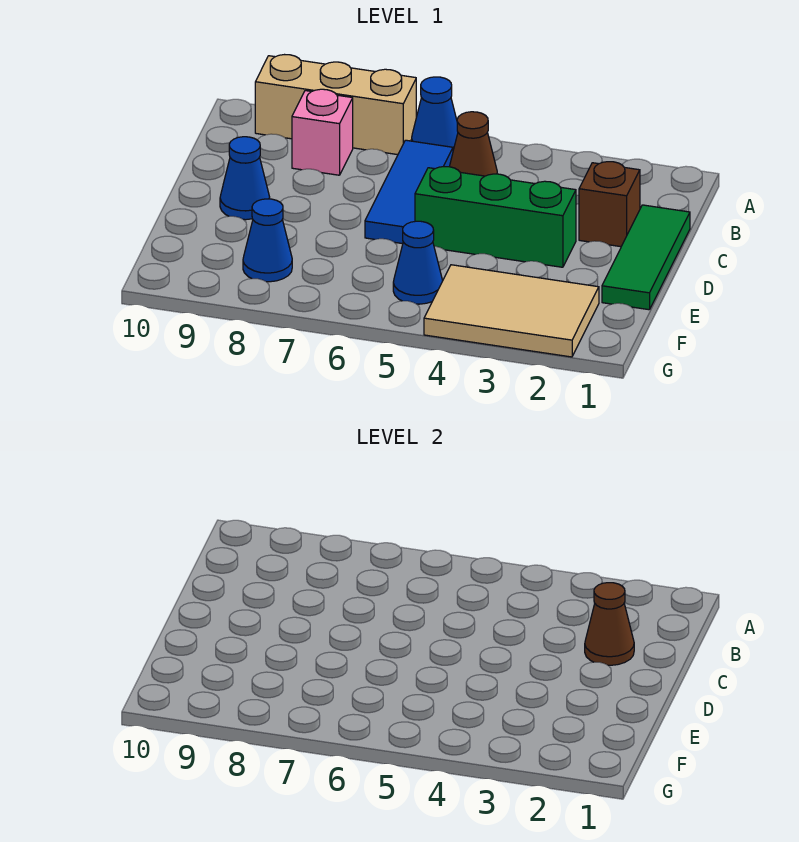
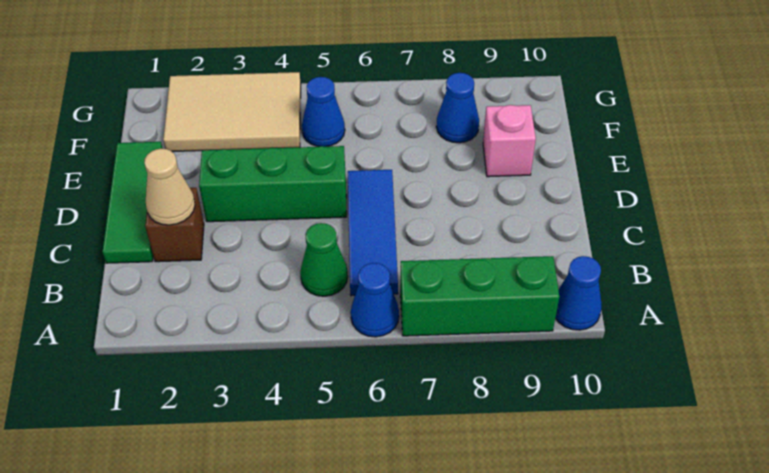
tan 1x3 brick [255,55,416,155] -> green 1x3 brick [400,256,559,336]
brown 1x1 cone [449,112,497,176] -> green 1x1 cone [300,223,348,296]
pink 1x1 brick [292,89,353,175] -> pink 1x1 brick moved to [483,105,536,177]
brown 1x1 cone [585,583,634,665] -> tan 1x1 cone [144,149,195,225]
blue 1x1 cone [220,137,270,220] -> blue 1x1 cone moved to [555,256,601,330]

